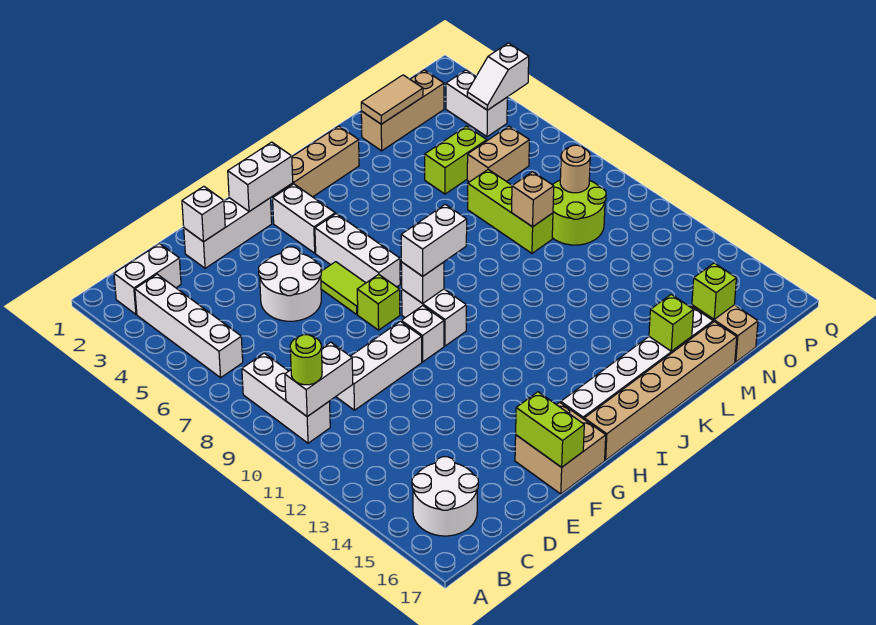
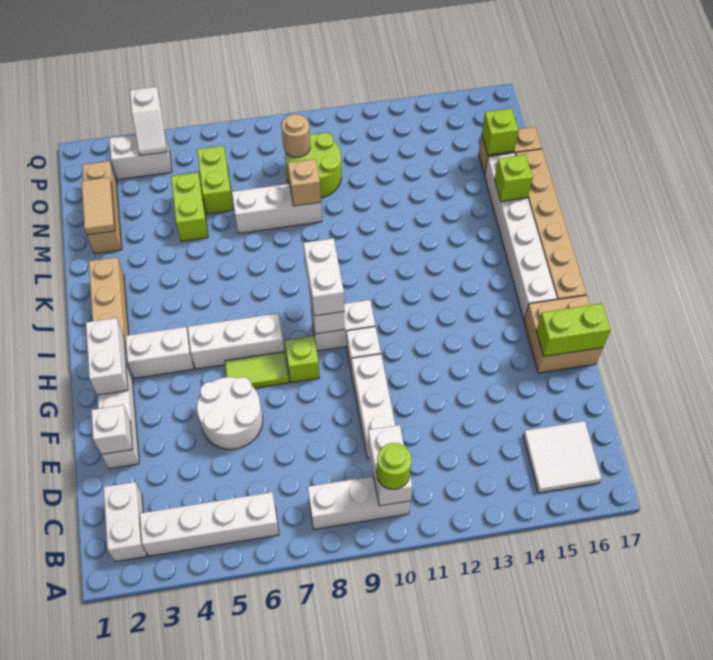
white 2x2 round brick [412,457,478,536] -> white 2x2 tile [523,421,602,493]
lime 1x3 brick [468,170,553,253] -> white 1x3 brick [232,184,322,233]
tan 1x2 brick [467,126,529,182] -> lime 1x2 brick [197,146,234,214]

